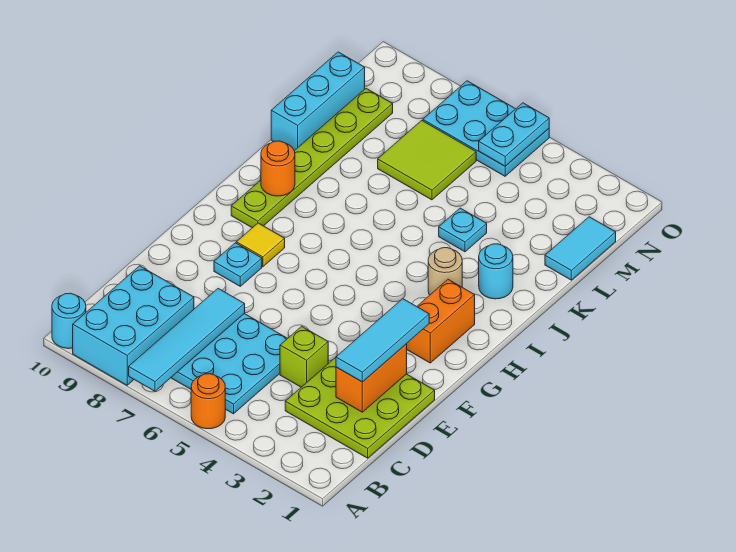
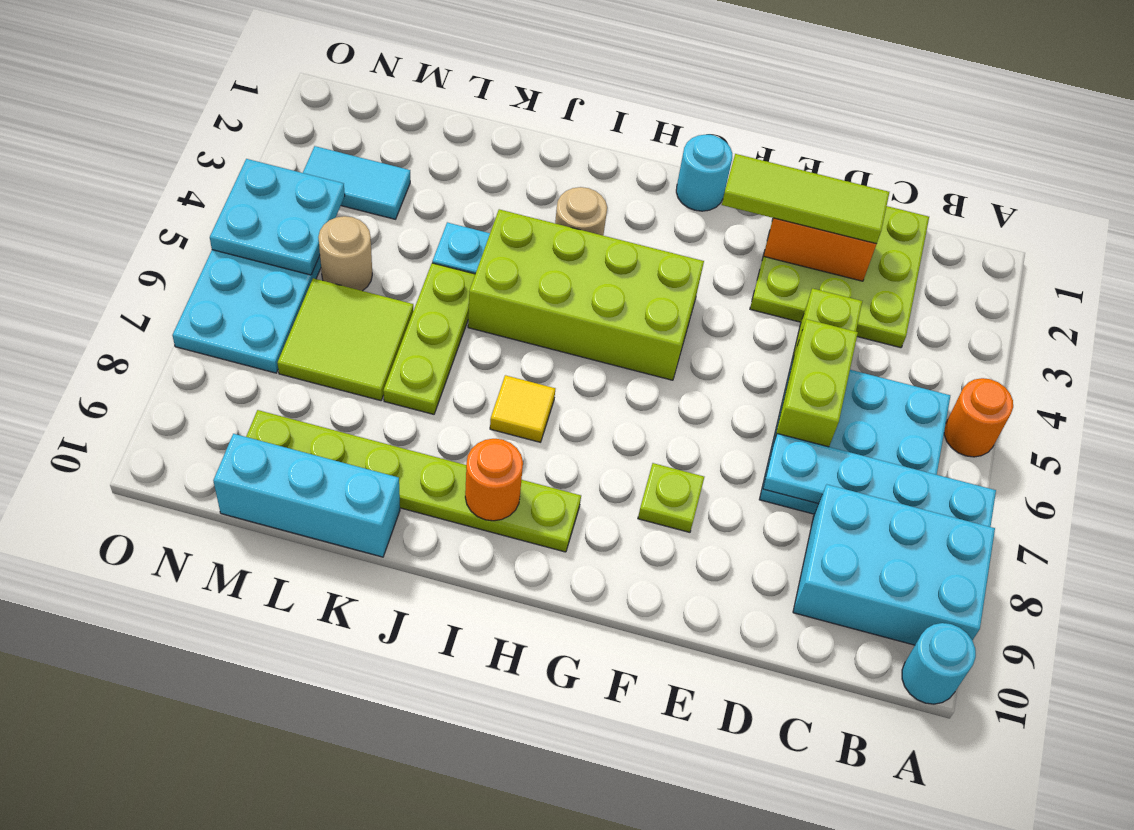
cyan 1x4 tile [129,289,245,391] -> cyan 1x4 plate [763,434,996,527]
cyan 1x3 tile [336,299,429,382] -> lime 1x3 tile [722,154,889,244]
none -> lime 1x2 brick [775,319,858,447]
cyan 1x1 plate [214,243,262,286] -> lime 1x1 plate [638,463,704,532]
orange 1x2 brick [407,280,475,363] -> none
none -> lime 2x4 brick [468,209,704,380]
yellow 1x1 tile [236,223,285,267] -> yellow 1x1 tile moved to [490,375,555,442]
cyan 1x1 round brick [479,244,513,299] -> cyan 1x1 round brick moved to [676,135,732,211]
none -> lime 1x3 plate [383,263,475,414]
cyan 1x2 tile [545,217,616,280] -> cyan 1x2 tile moved to [303,146,410,219]
none -> tan 1x1 round brick [318,216,372,291]
cyan 1x2 plate [479,103,549,166] -> cyan 2x2 plate [210,159,345,275]

